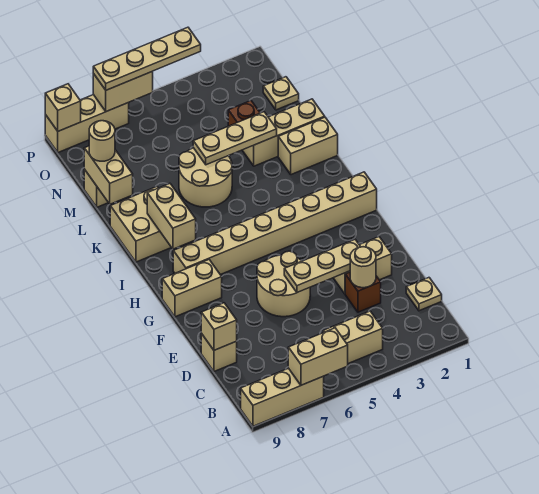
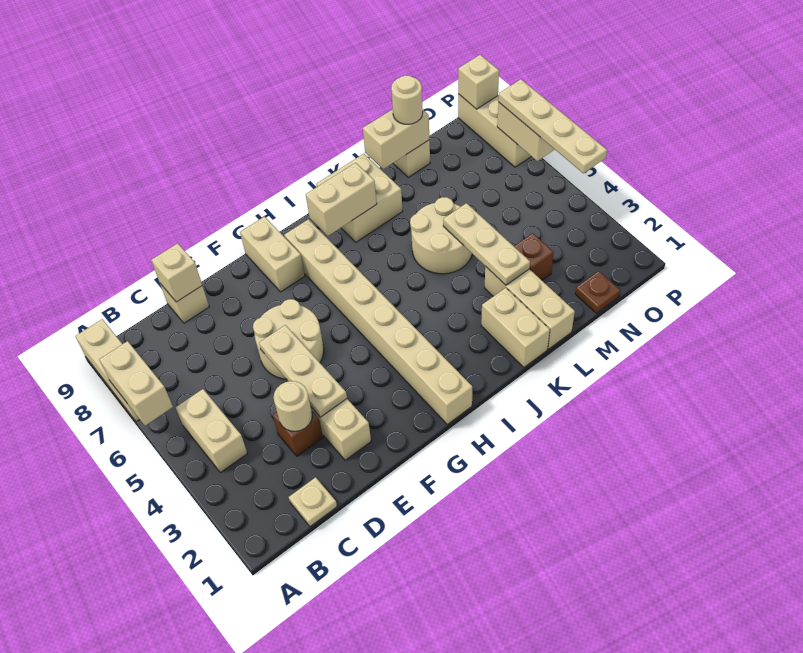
tan 1x1 plate [263,77,299,110] -> brown 1x1 plate [575,271,620,313]

